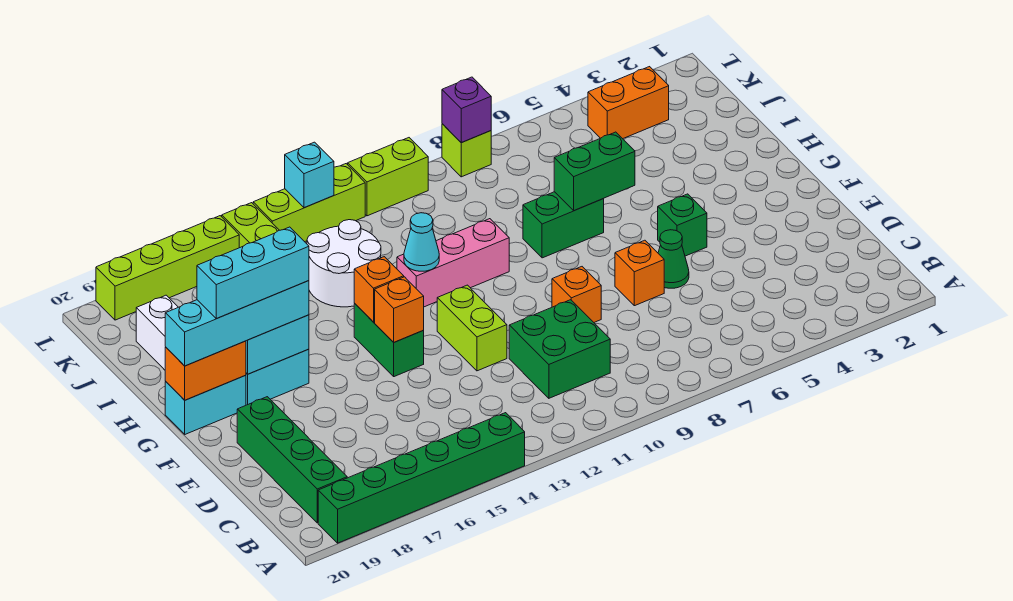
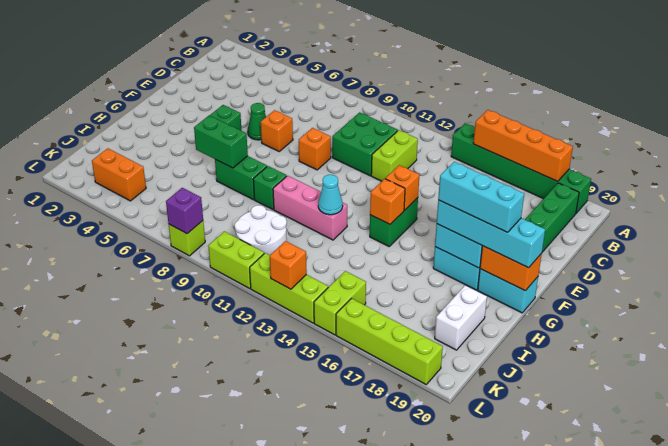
none -> orange 1x4 brick [473,110,573,181]
lime 1x2 brick [437,285,507,371] -> lime 1x2 brick moved to [371,130,418,181]
none -> green 1x1 brick [253,166,287,209]
white 2x2 round brick [307,220,381,307] -> white 2x2 round brick moved to [235,205,287,255]
cyan 1x1 brick [285,142,334,208] -> orange 1x1 brick [270,241,307,289]

